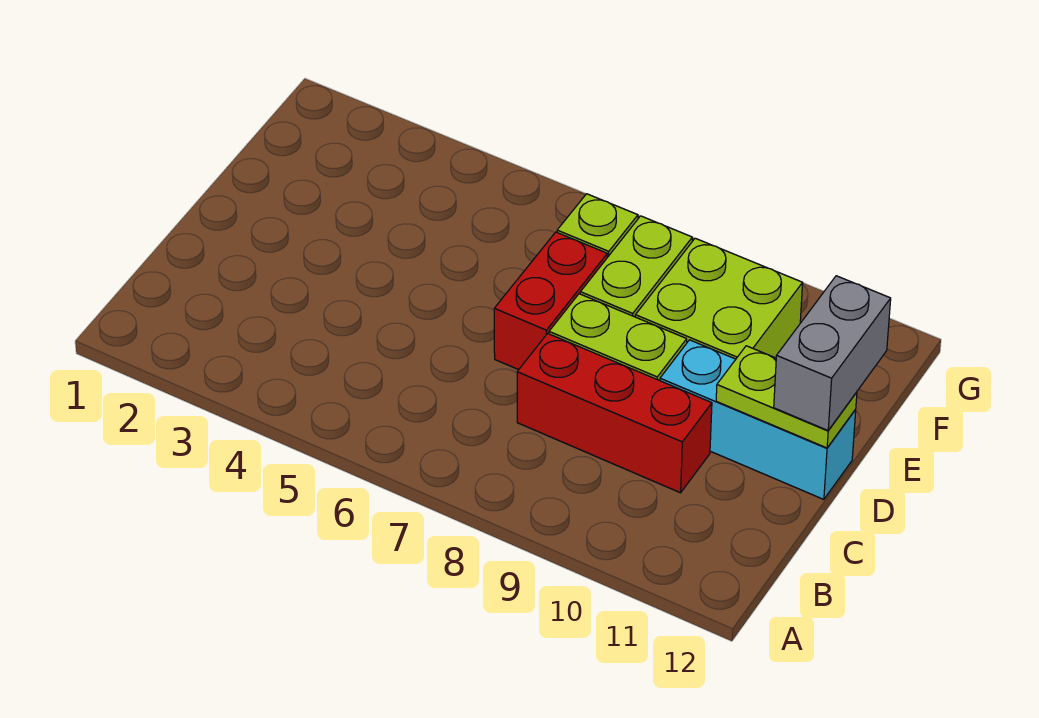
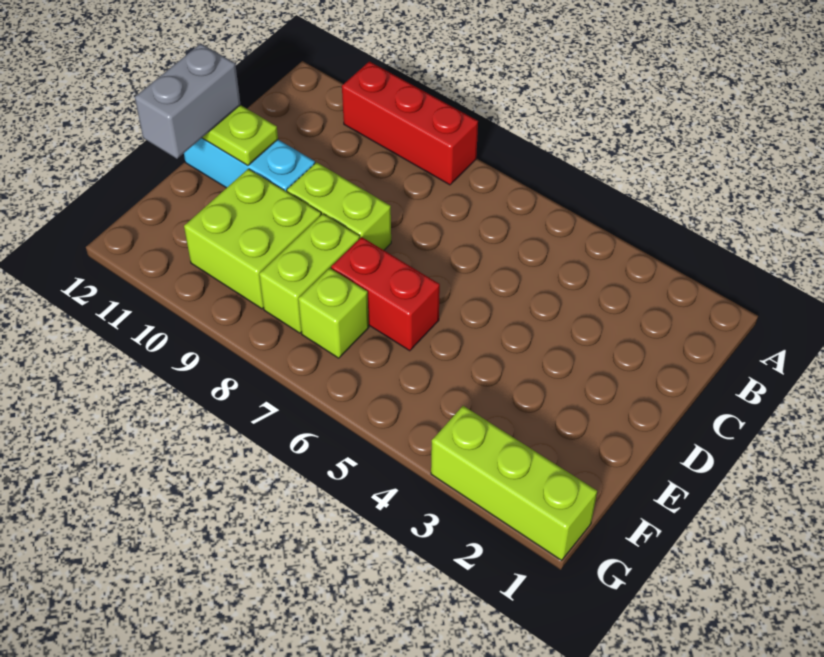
red 1x3 brick [517,333,712,493] -> red 1x3 brick moved to [342,61,478,185]
red 1x2 brick [494,232,607,370] -> red 1x2 brick turned to [331,237,440,351]
none -> lime 1x3 brick [431,406,597,560]

